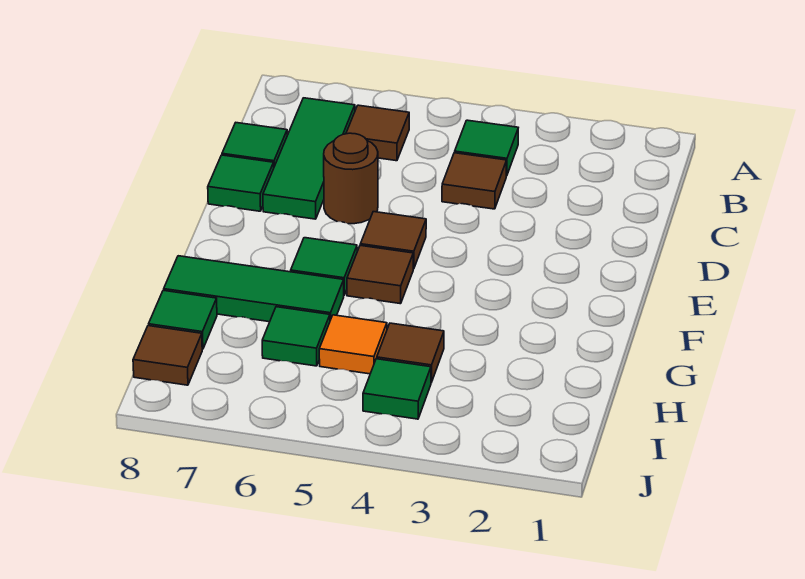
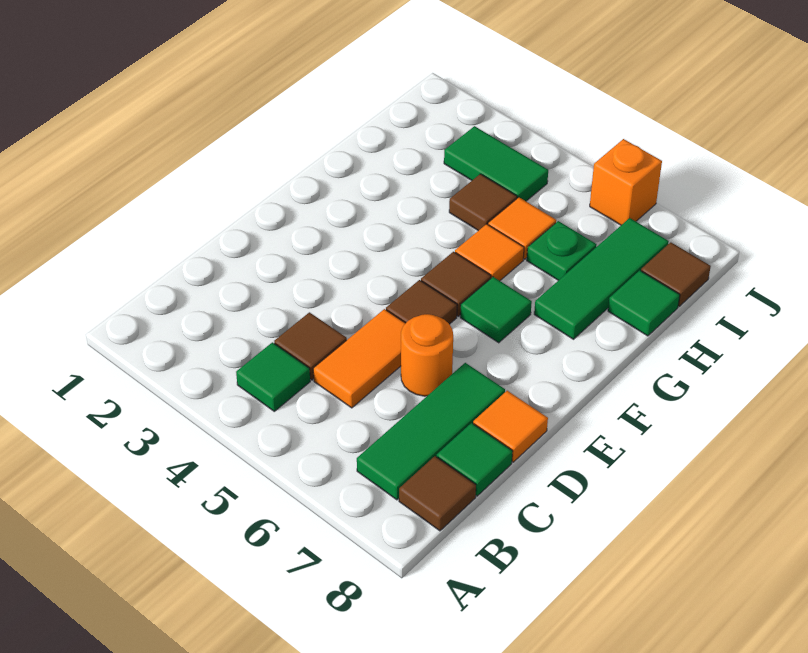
brown 1x1 tile [346,105,409,161] -> brown 1x1 tile moved to [399,456,476,531]
none -> orange 1x2 tile [313,309,405,408]
brown 1x1 round brick [324,133,378,224] -> orange 1x1 round brick [401,314,453,396]
green 1x1 tile [208,155,274,211] -> orange 1x1 tile [473,391,548,462]
none -> orange 1x1 tile [455,224,524,281]
green 1x3 tile [164,256,344,322] -> green 1x3 tile turned to [534,218,669,339]
green 1x1 tile [262,307,330,366] -> green 1x1 plate [527,221,597,280]
green 1x1 tile [363,359,431,419] -> green 1x2 tile [444,126,548,201]
none -> orange 1x1 brick [590,139,662,225]

